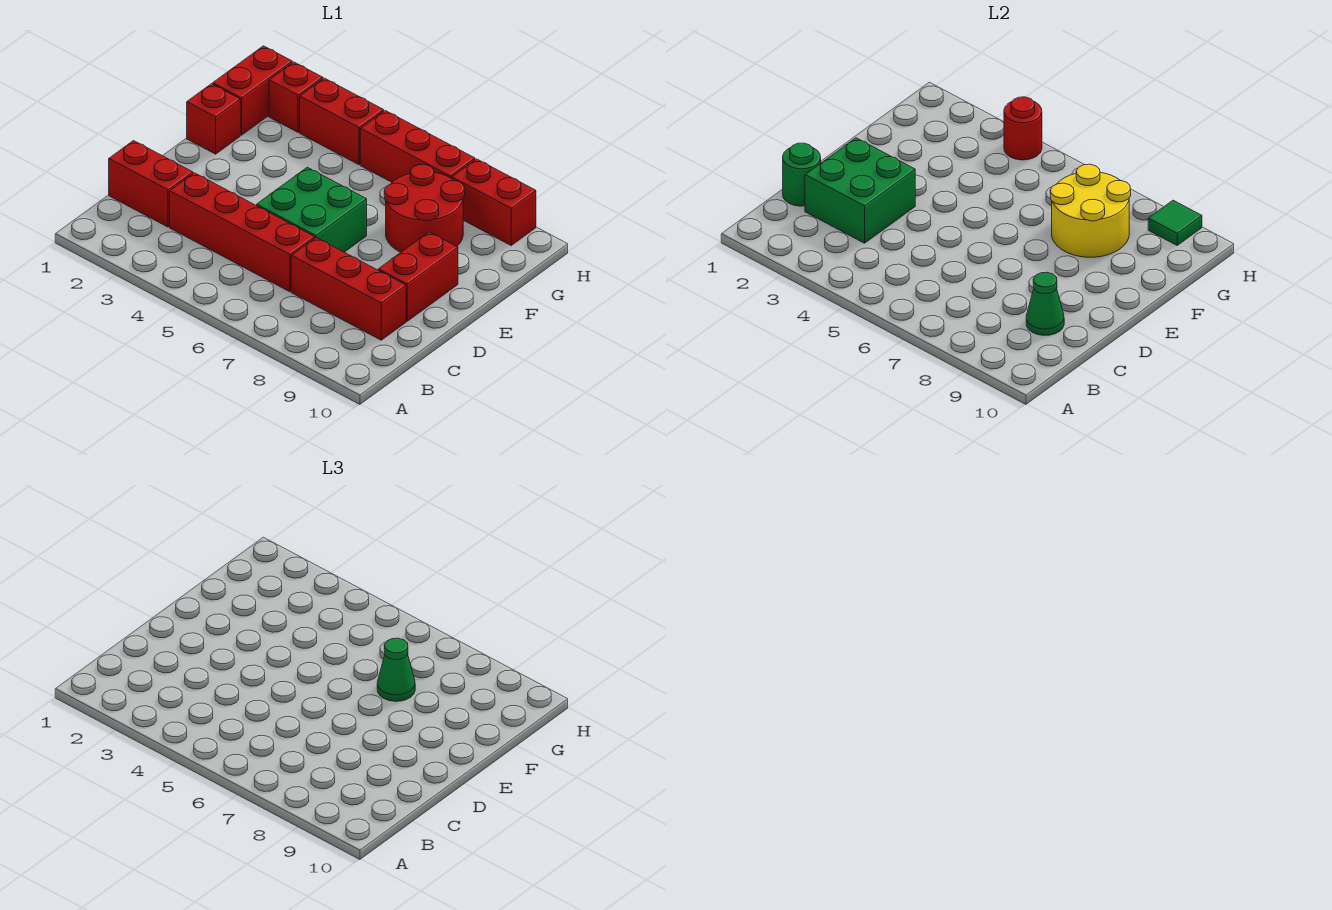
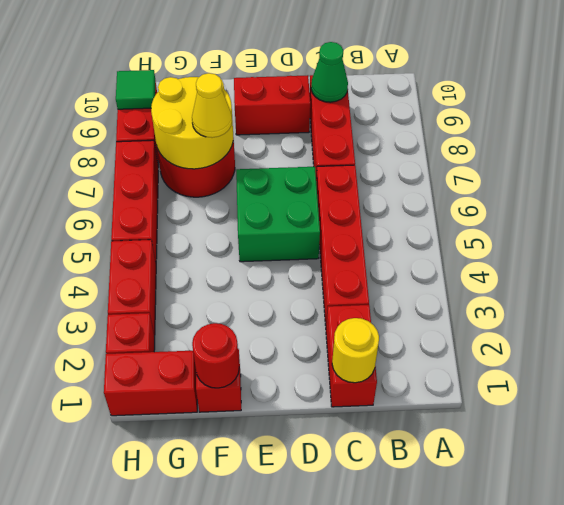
green 1x1 round brick [783,143,821,206] -> yellow 1x1 round brick [332,318,379,383]
green 2x2 brick [805,138,915,243] -> none
green 1x1 cone [377,638,415,701] -> yellow 1x1 cone [192,73,232,138]
red 1x1 round brick [1004,97,1042,160] -> red 1x1 round brick moved to [192,323,239,388]

